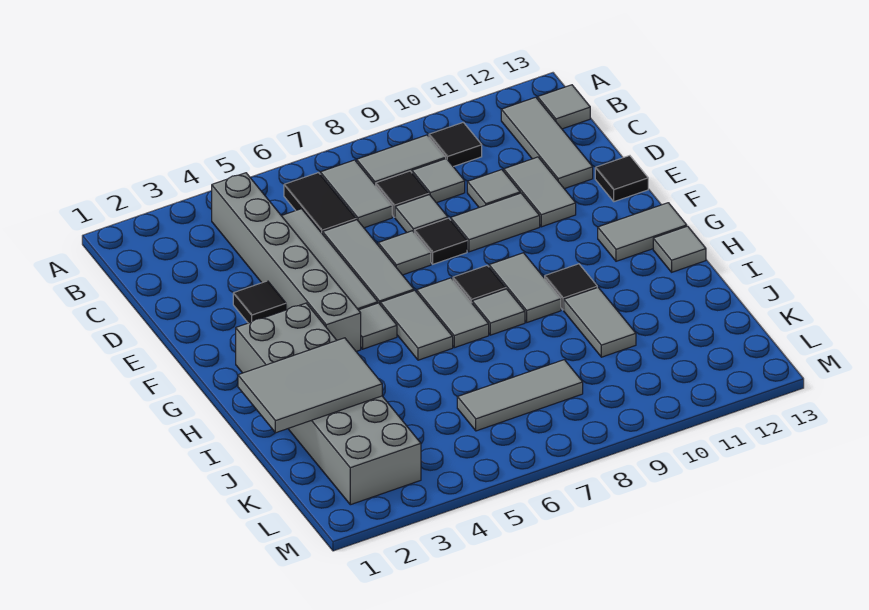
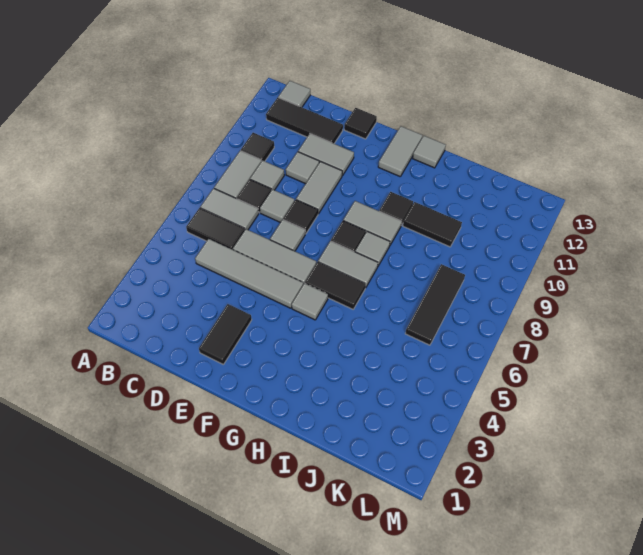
grey 1x6 brick [212,173,361,351] -> none
grey 1x3 tile [501,97,593,189] -> black 1x3 tile [266,98,343,143]
black 1x1 tile [233,281,286,323] -> black 1x2 tile [199,304,252,364]
grey 2x6 brick [236,303,421,505] -> none
grey 1x2 tile [380,290,453,360] -> black 1x2 tile [305,262,366,309]
grey 2x3 tile [238,338,382,433] -> none
grey 1x2 tile [564,287,636,357] -> black 1x2 tile [403,202,462,247]
grey 1x3 tile [457,360,583,431] -> black 1x3 tile [405,264,465,345]

